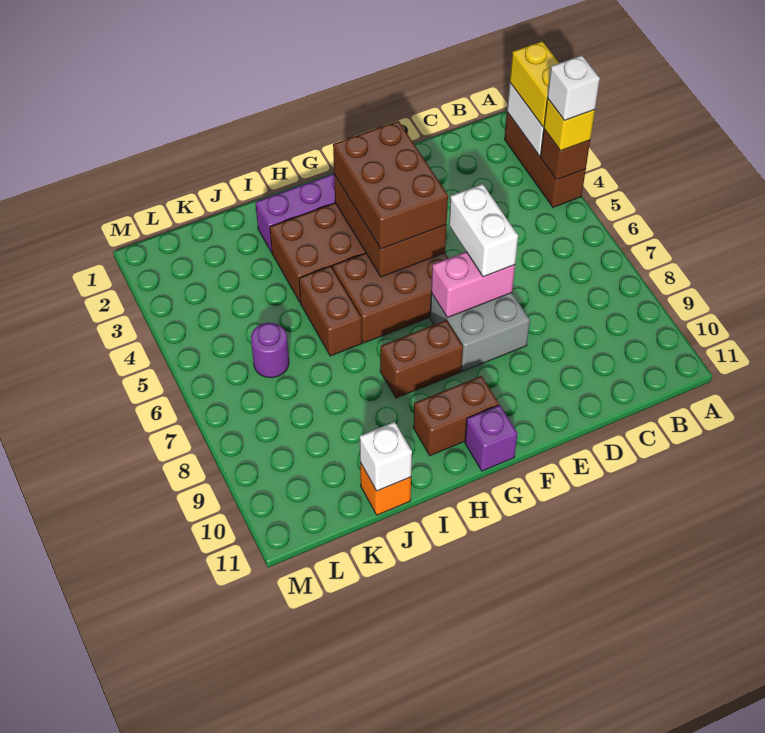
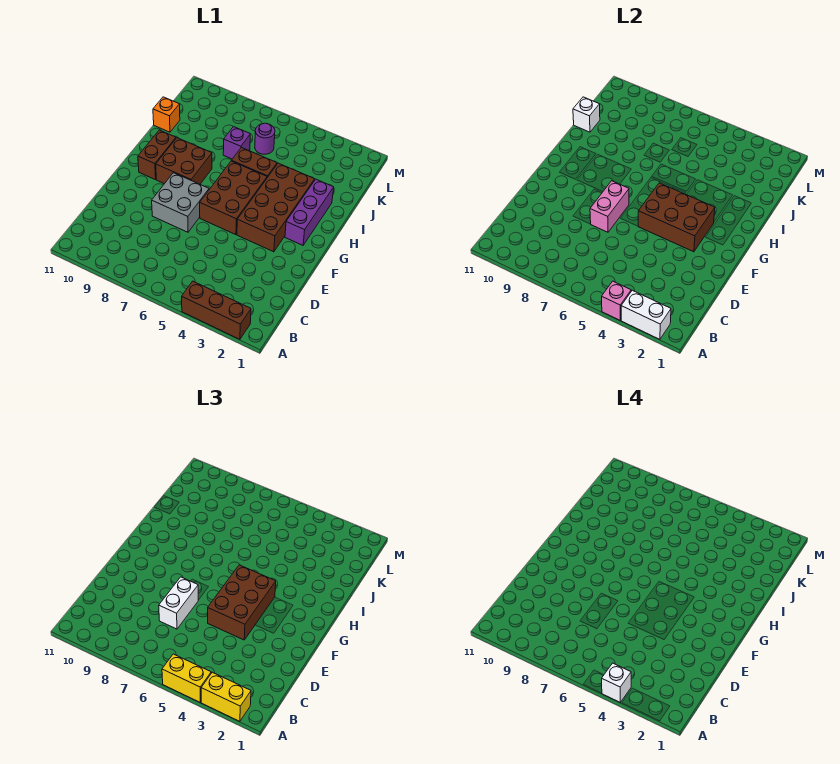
brown 1x1 brick [540,129,590,180] -> pink 1x1 brick [602,281,631,320]
yellow 1x1 brick [544,98,595,151] -> yellow 1x2 brick [162,654,211,702]
white 1x2 brick [449,184,518,277] -> white 1x2 brick turned to [159,577,198,629]
brown 2x3 brick [333,121,448,249] -> brown 2x3 brick turned to [208,565,276,640]
brown 1x2 brick [380,320,463,398] -> brown 2x2 brick [156,138,212,184]
purple 1x1 brick [465,405,518,471] -> purple 1x1 brick moved to [223,127,250,159]

